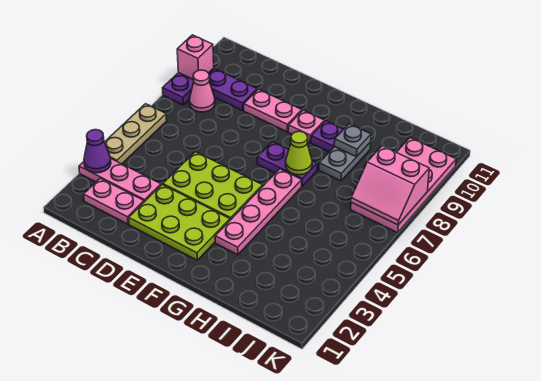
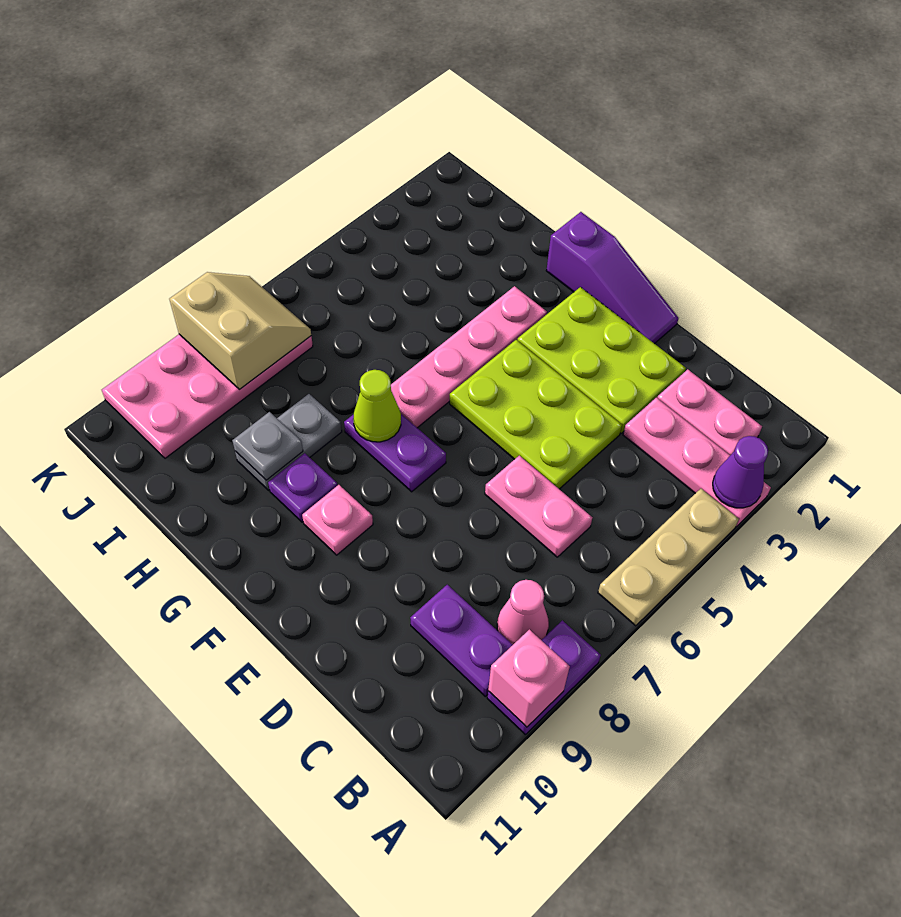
pink 1x2 plate [244,89,302,132] -> pink 1x2 plate moved to [485,456,593,557]
none -> purple 1x3 slope [546,212,679,344]
pink 2x2 slope [351,146,429,225] -> tan 2x2 slope [169,272,311,389]

